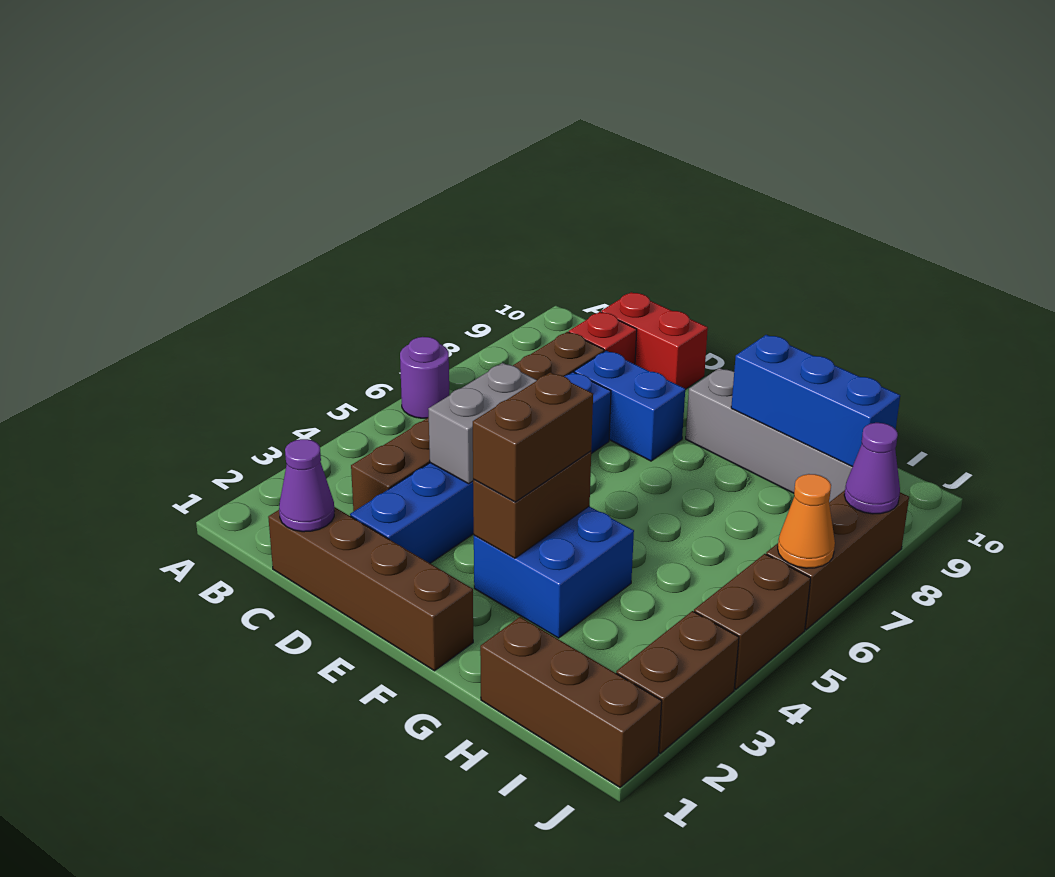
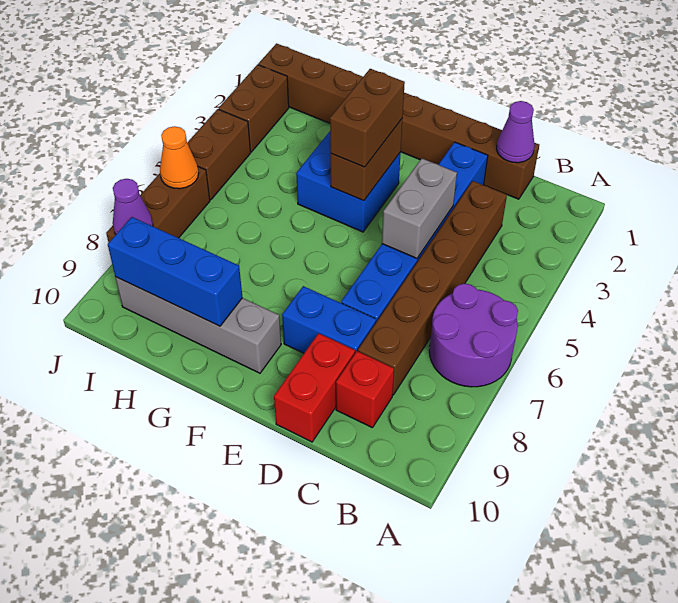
purple 1x1 round brick [400,337,449,418] -> purple 2x2 round brick [429,284,518,387]
red 1x2 brick [601,292,708,390] -> red 1x2 brick turned to [274,333,355,442]

